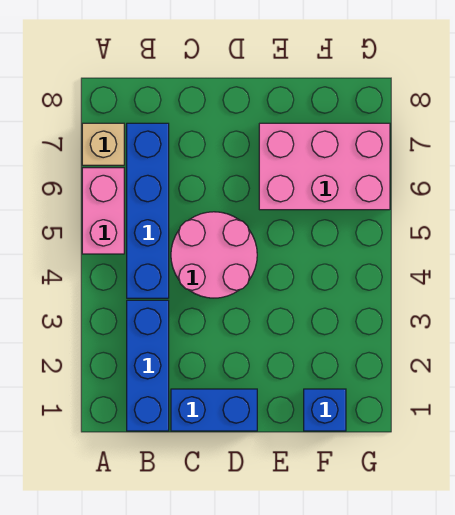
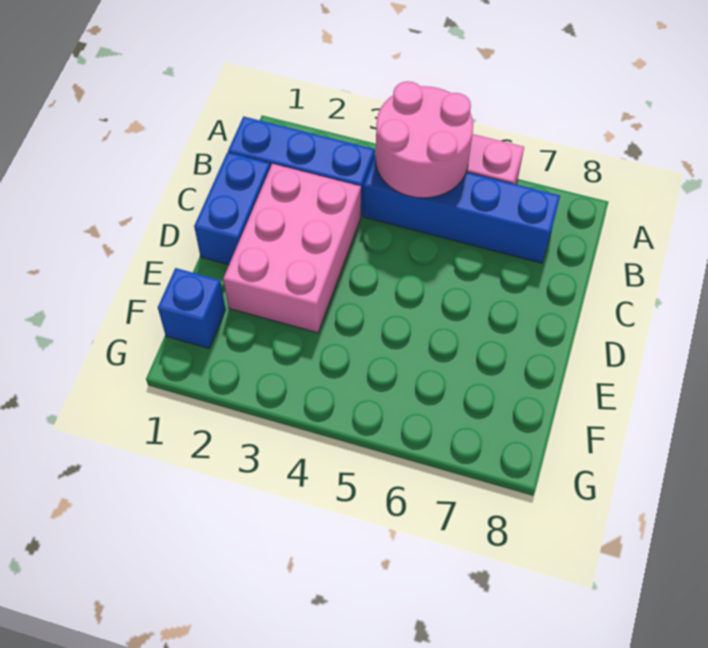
tan 1x1 brick [82,123,124,165] -> none
pink 2x2 round brick [171,212,257,298] -> pink 2x2 round brick moved to [376,81,473,198]
pink 2x3 brick [259,123,390,210] -> pink 2x3 brick moved to [223,164,361,333]

